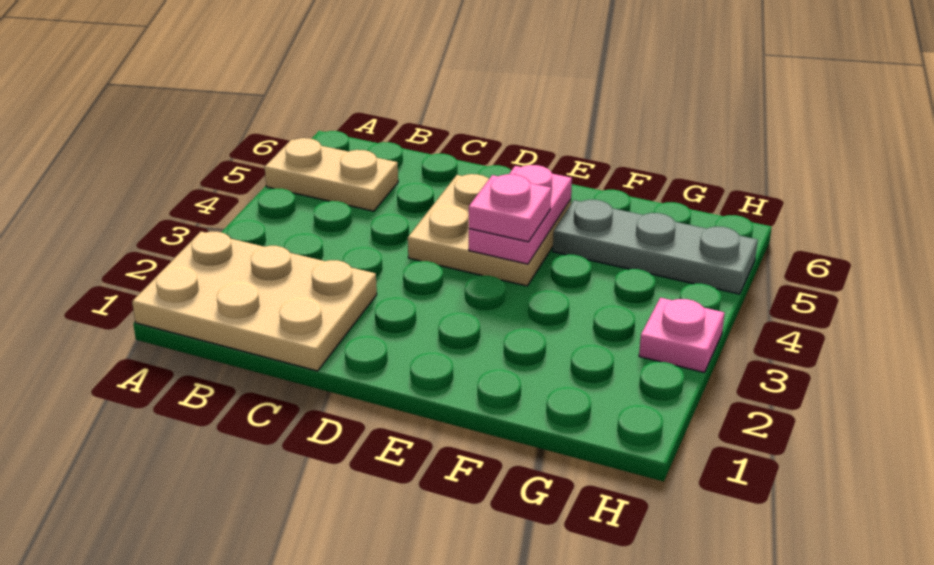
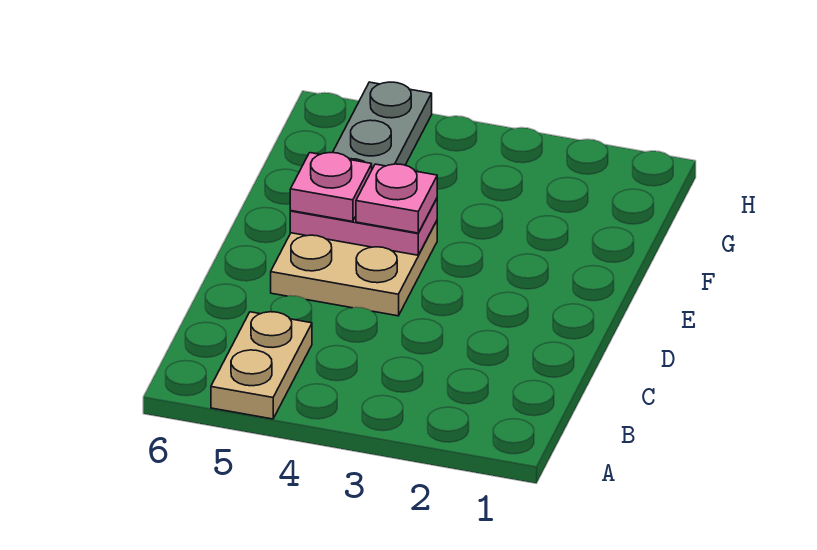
tan 2x3 plate [132,232,377,371] -> none
pink 1x1 plate [639,298,724,372] -> pink 1x1 plate moved to [290,153,372,222]

